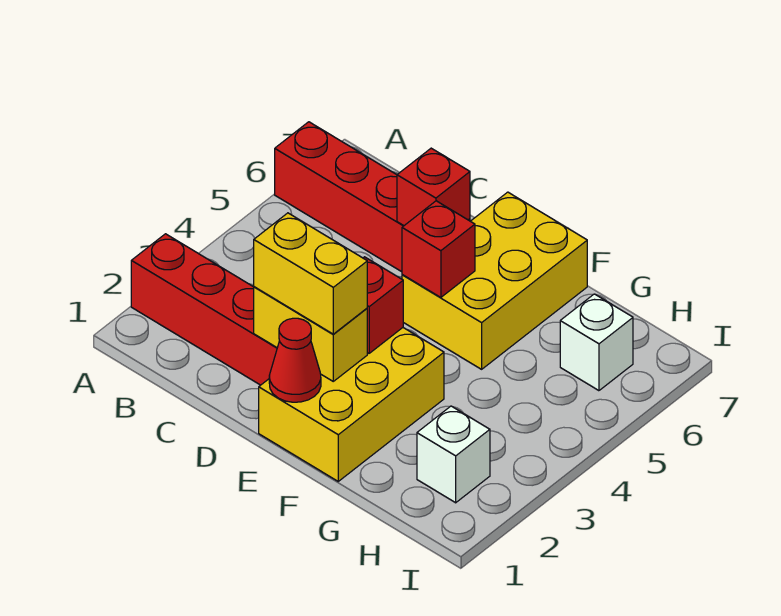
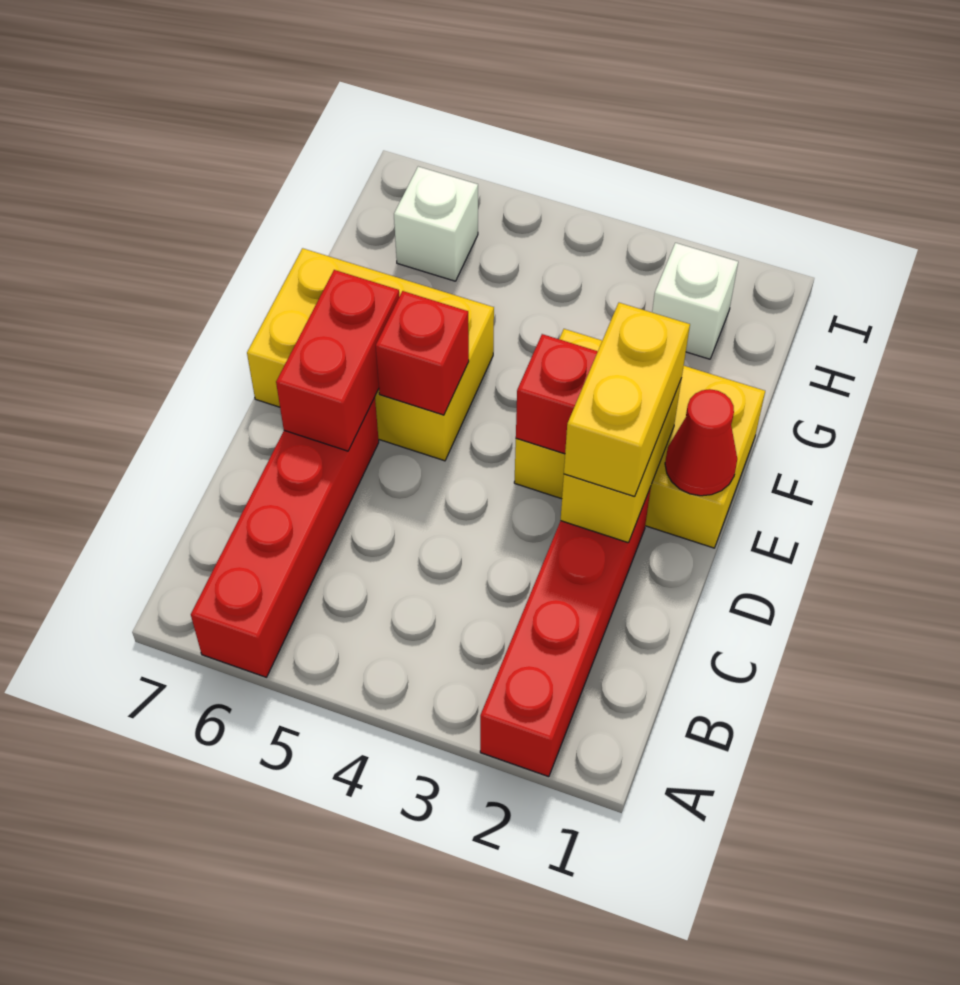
red 1x1 brick [397,148,470,226] -> red 1x2 brick [276,270,399,451]

